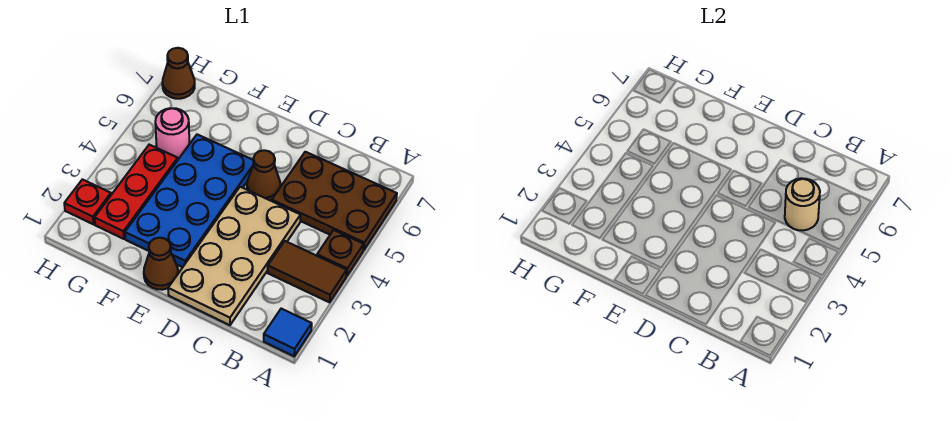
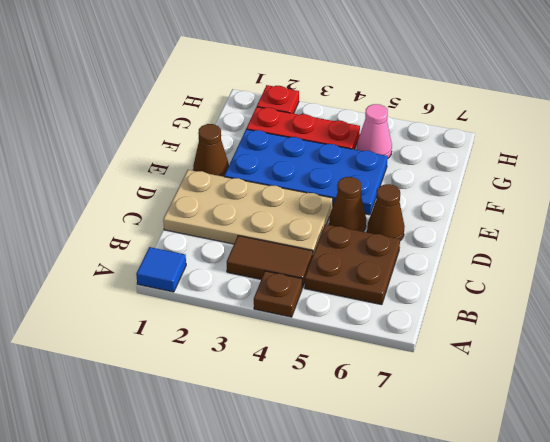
brown 1x2 tile [268,241,347,302] -> brown 1x2 tile turned to [227,236,313,288]
brown 2x3 plate [272,152,397,250] -> brown 2x2 plate [305,224,400,305]
tan 1x1 round brick [785,178,820,231] -> none
pink 1x1 round brick [155,108,189,159] -> pink 1x1 cone [357,104,392,158]
brown 1x1 cone [162,48,195,99] -> brown 1x1 cone moved to [367,184,405,241]

